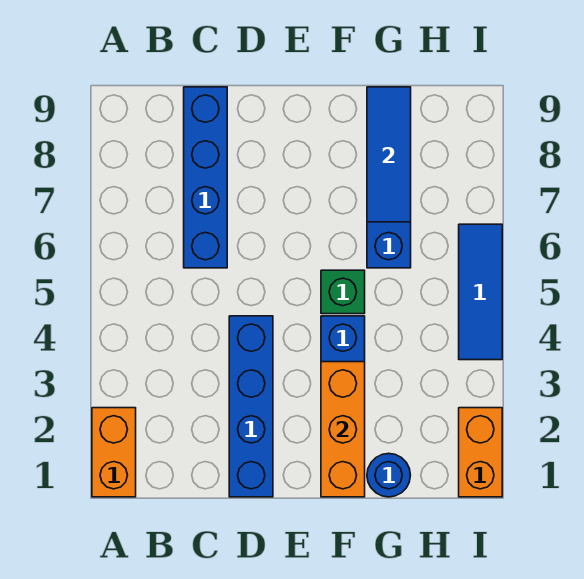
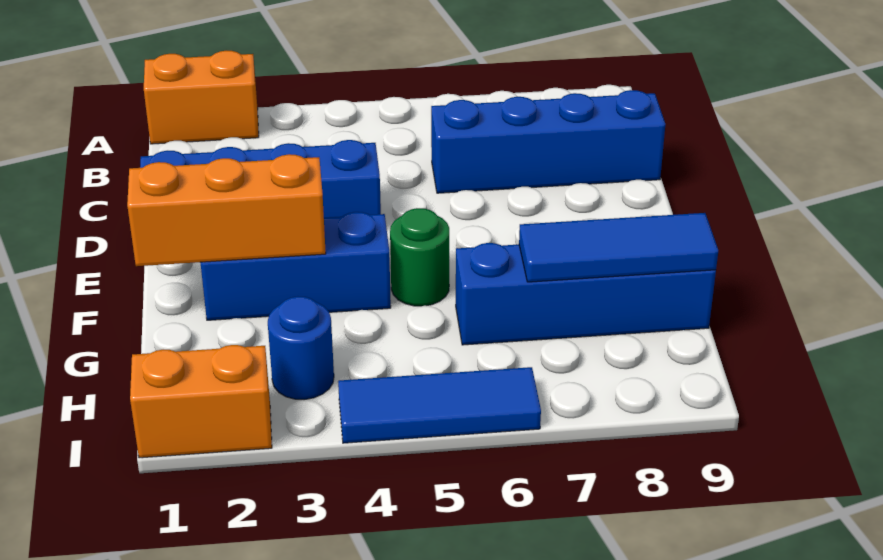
green 1x1 brick [321,270,365,314] -> green 1x1 round brick [390,208,449,306]
blue 1x1 round brick [367,453,410,497] -> blue 1x1 round brick moved to [268,297,334,400]

